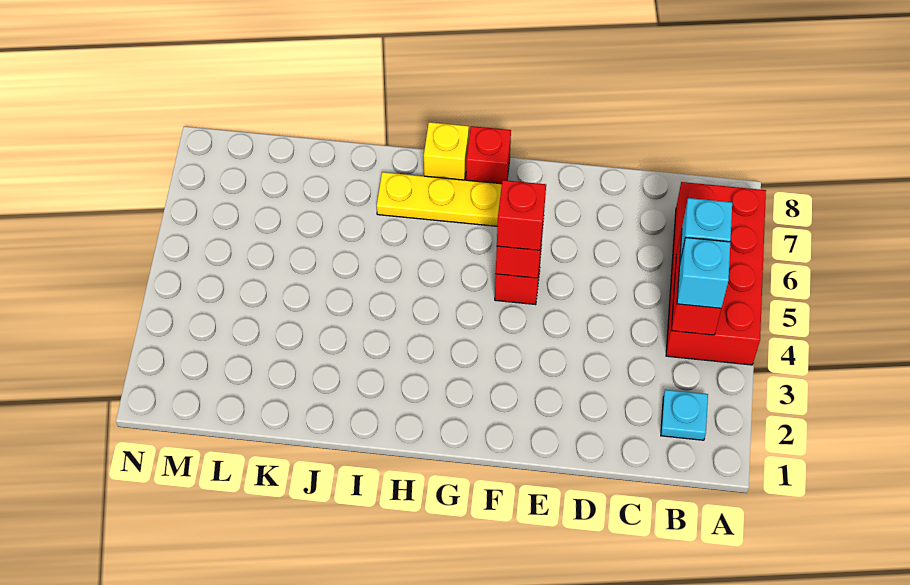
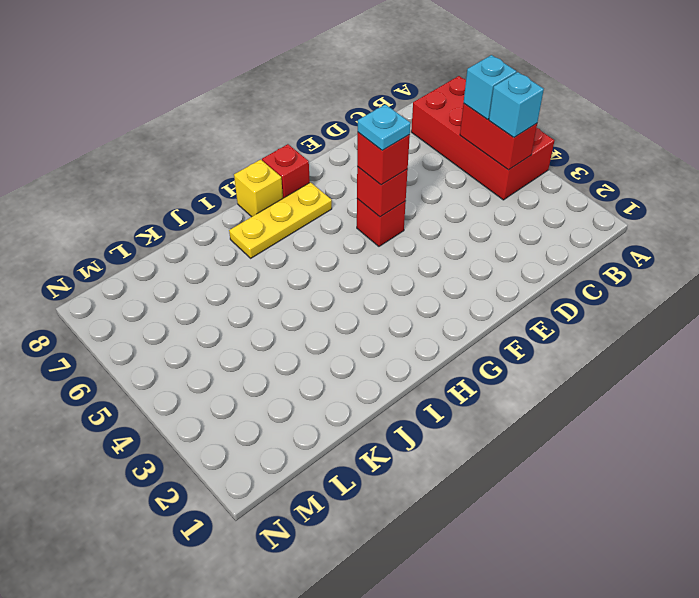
cyan 1x1 plate [661,390,708,440] -> cyan 1x1 plate moved to [358,104,410,150]

